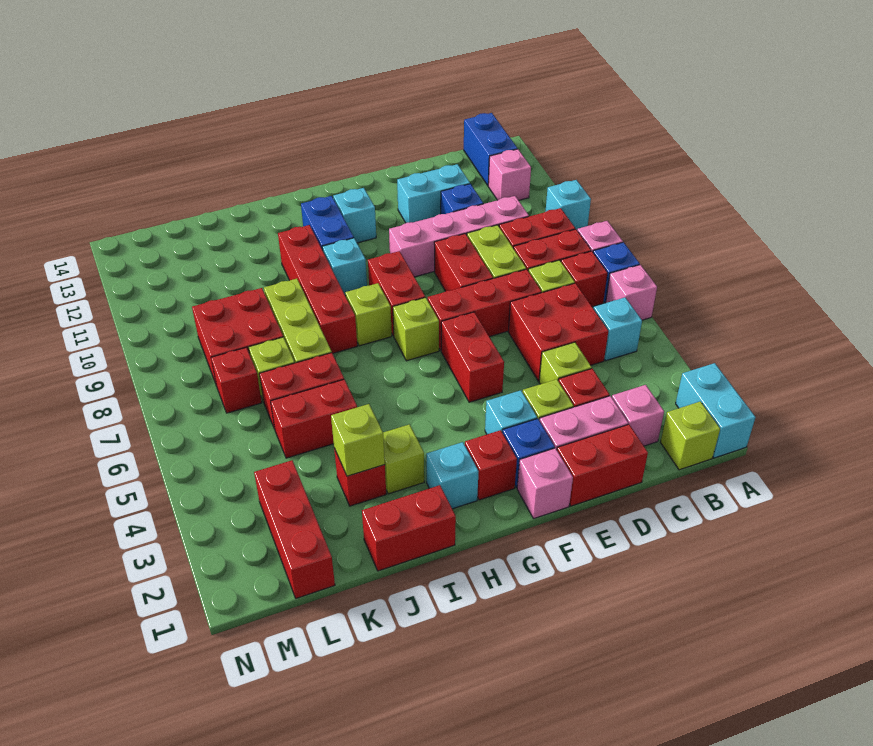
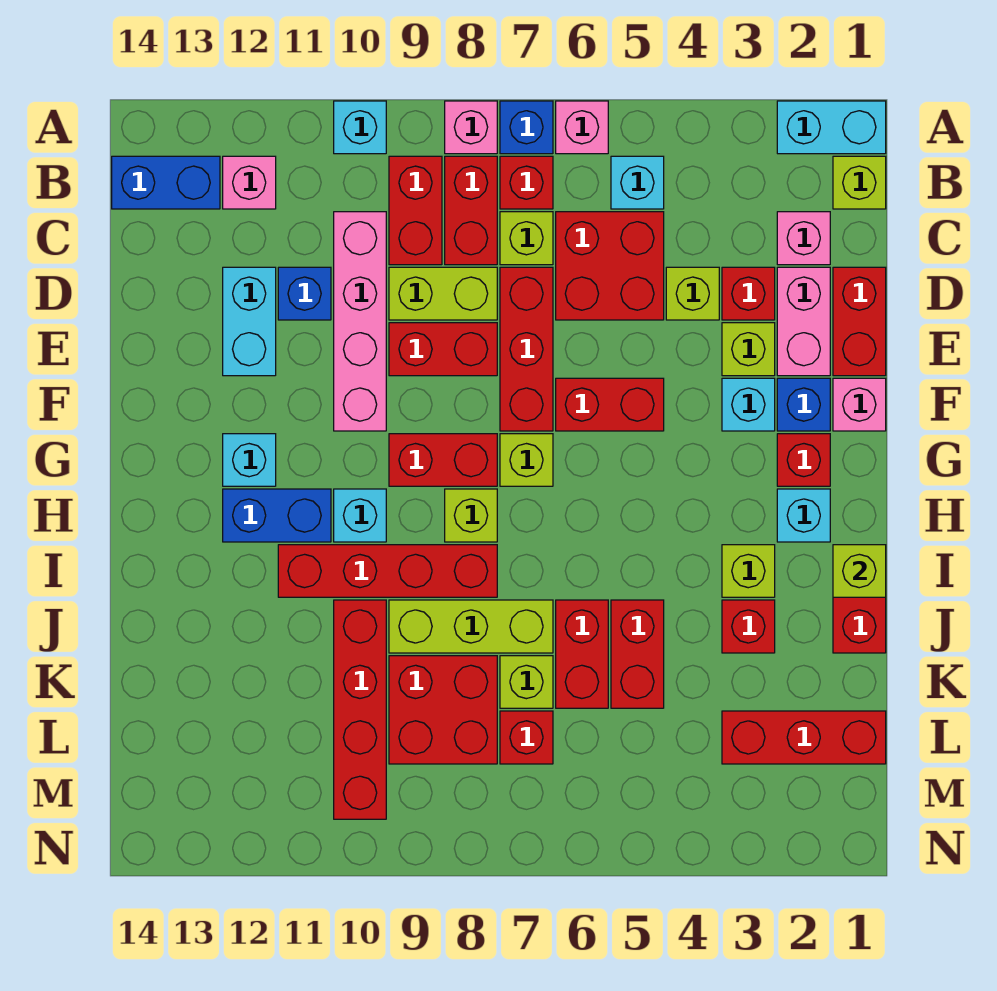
lime 1x1 brick [331,404,385,476] -> lime 1x1 brick moved to [833,545,886,597]
none -> red 1x4 brick [334,600,386,819]

